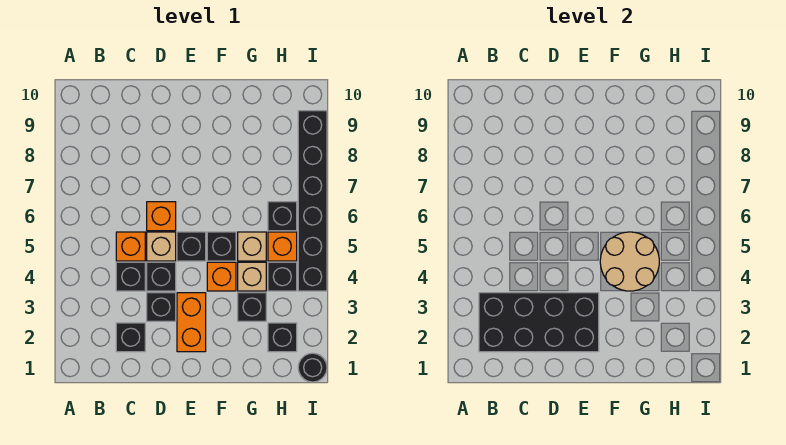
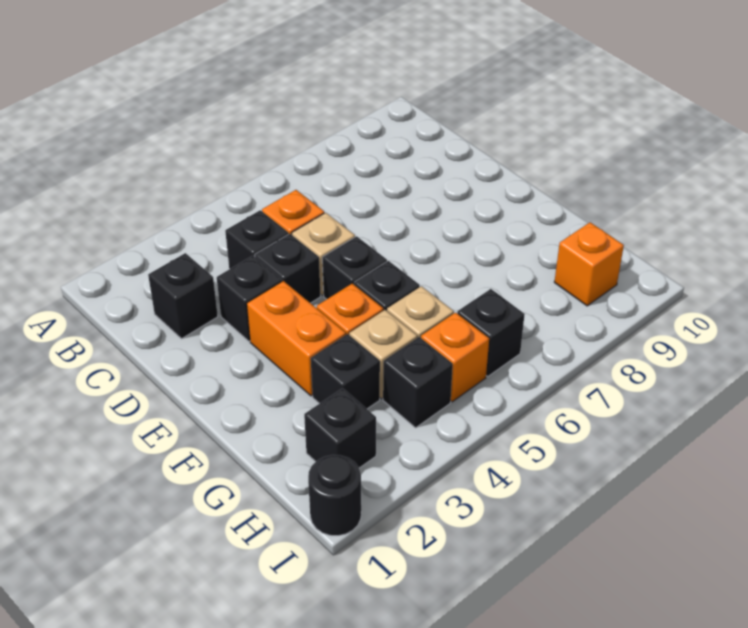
black 2x4 brick [479,293,599,352] -> none
orange 1x1 brick [147,202,176,231] -> orange 1x1 brick moved to [554,222,624,306]
orange 1x2 brick [177,293,206,352] -> orange 1x2 brick turned to [247,281,346,396]
tan 2x2 round brick [600,232,659,291] -> none
black 1x6 brick [298,111,327,291] -> none

